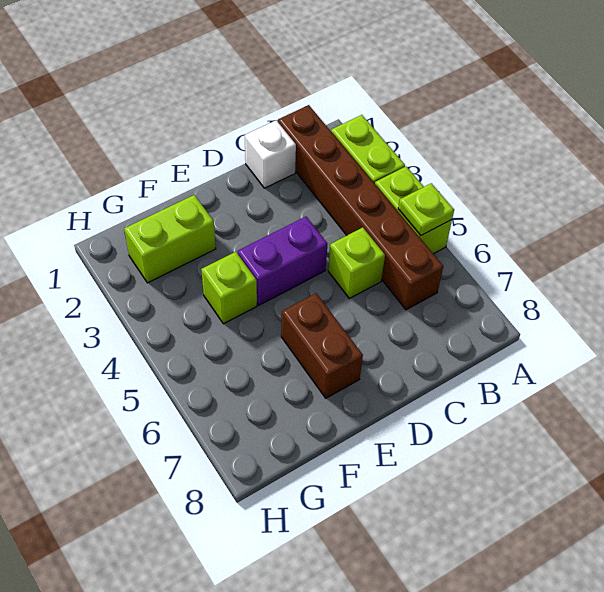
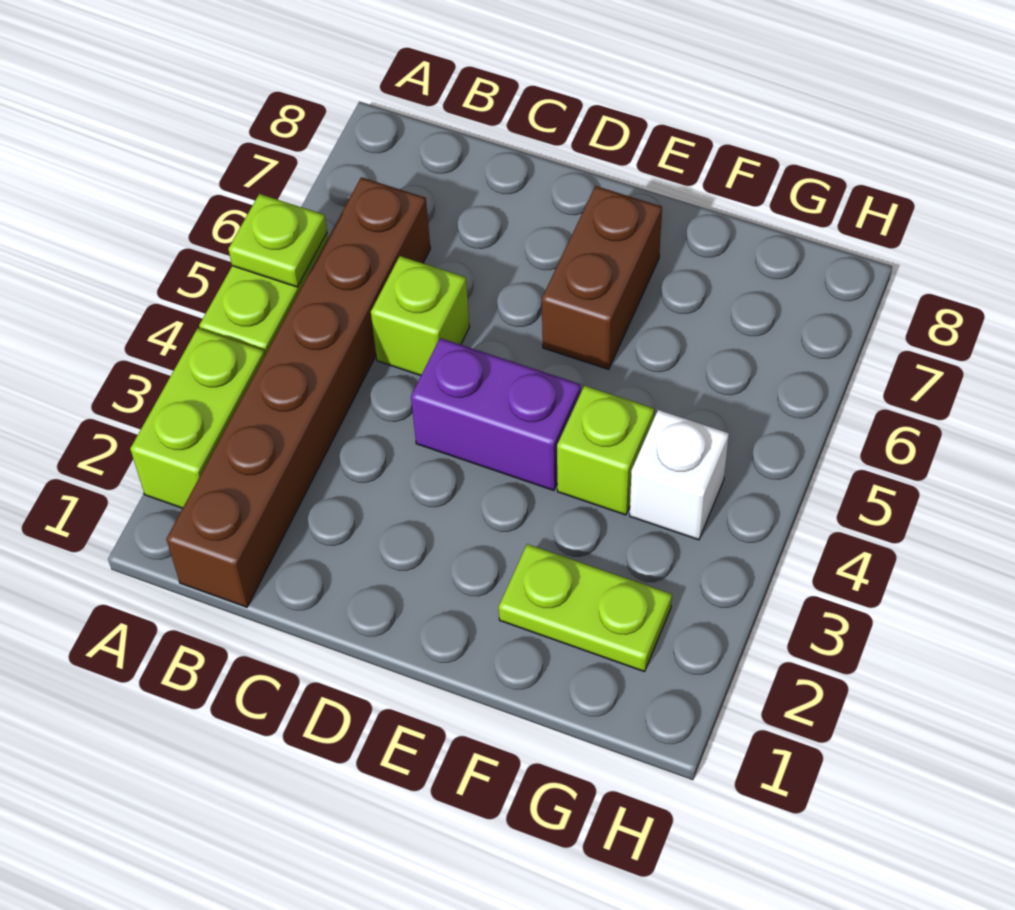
white 1x1 brick [245,120,296,188] -> white 1x1 brick moved to [630,410,729,540]
lime 1x2 brick [124,195,216,283] -> lime 1x2 plate [499,544,672,672]

